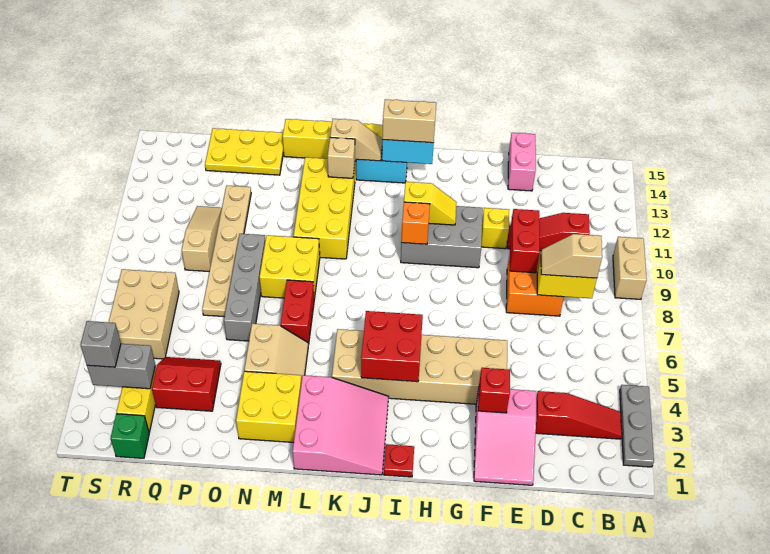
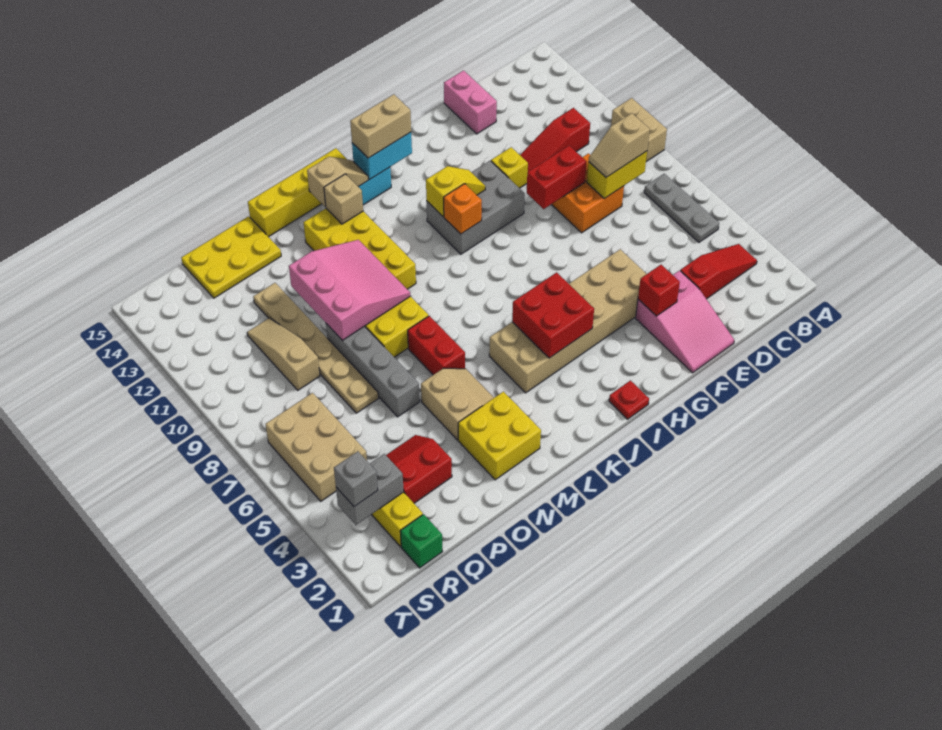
grey 1x3 plate [620,385,654,467] -> grey 1x3 plate moved to [644,174,719,242]
red 1x2 brick [510,209,540,273] -> red 1x2 brick turned to [527,146,586,209]
pink 3x3 slope [293,375,388,475] -> pink 3x3 slope moved to [289,240,410,341]

